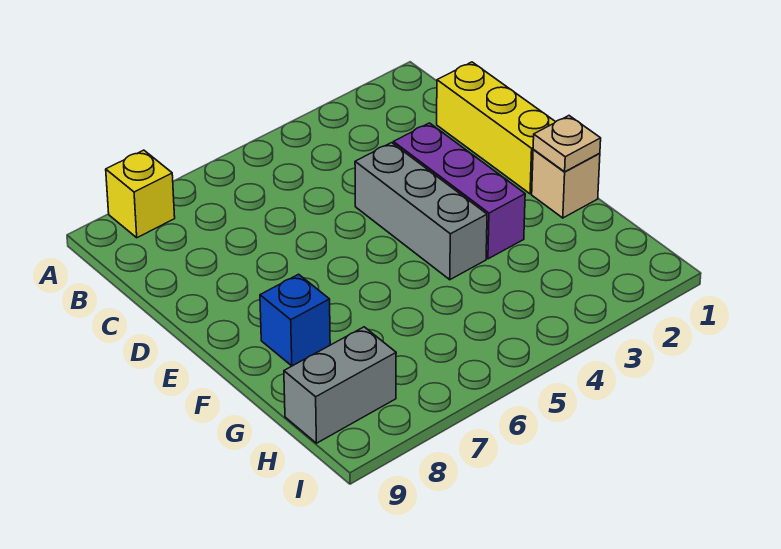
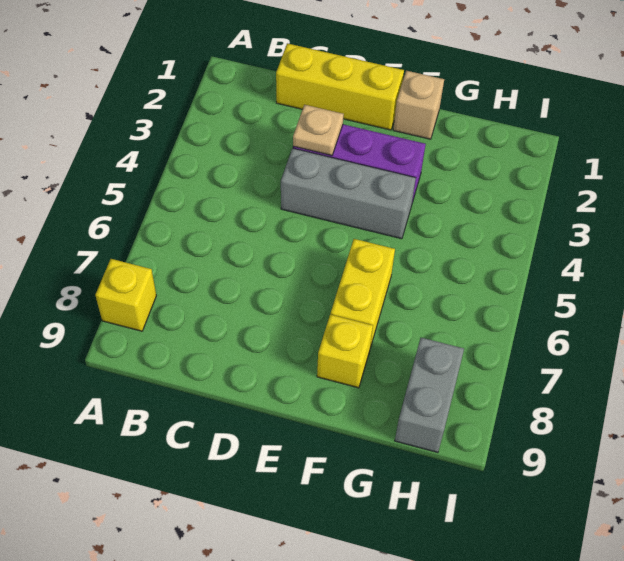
tan 1x1 plate [533,116,601,172] -> tan 1x1 plate moved to [293,105,344,155]
none -> yellow 1x2 brick [331,239,395,347]
blue 1x1 brick [260,274,330,366] -> yellow 1x1 brick [317,314,373,388]

